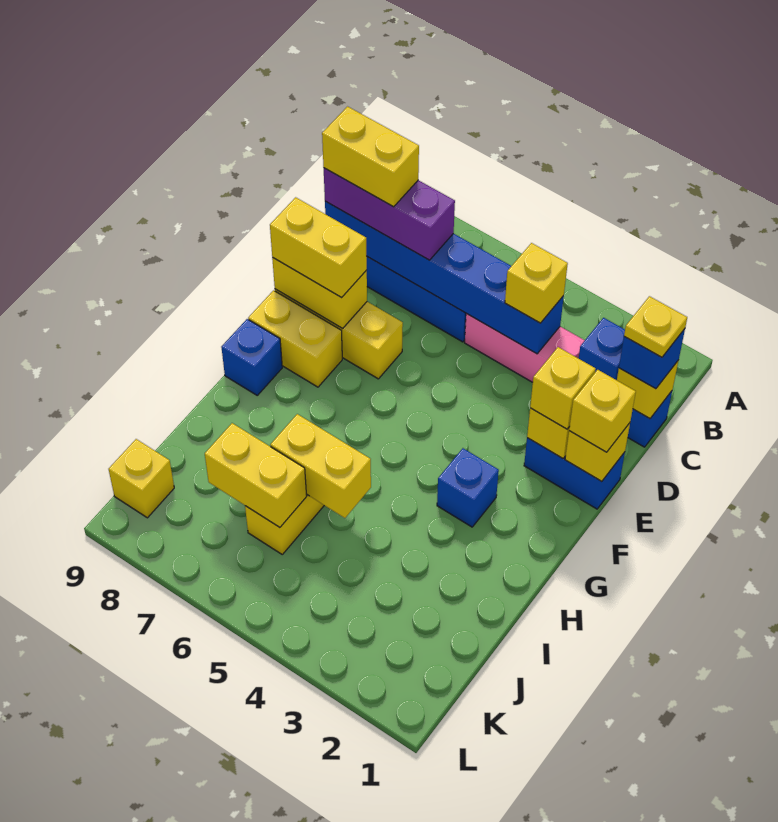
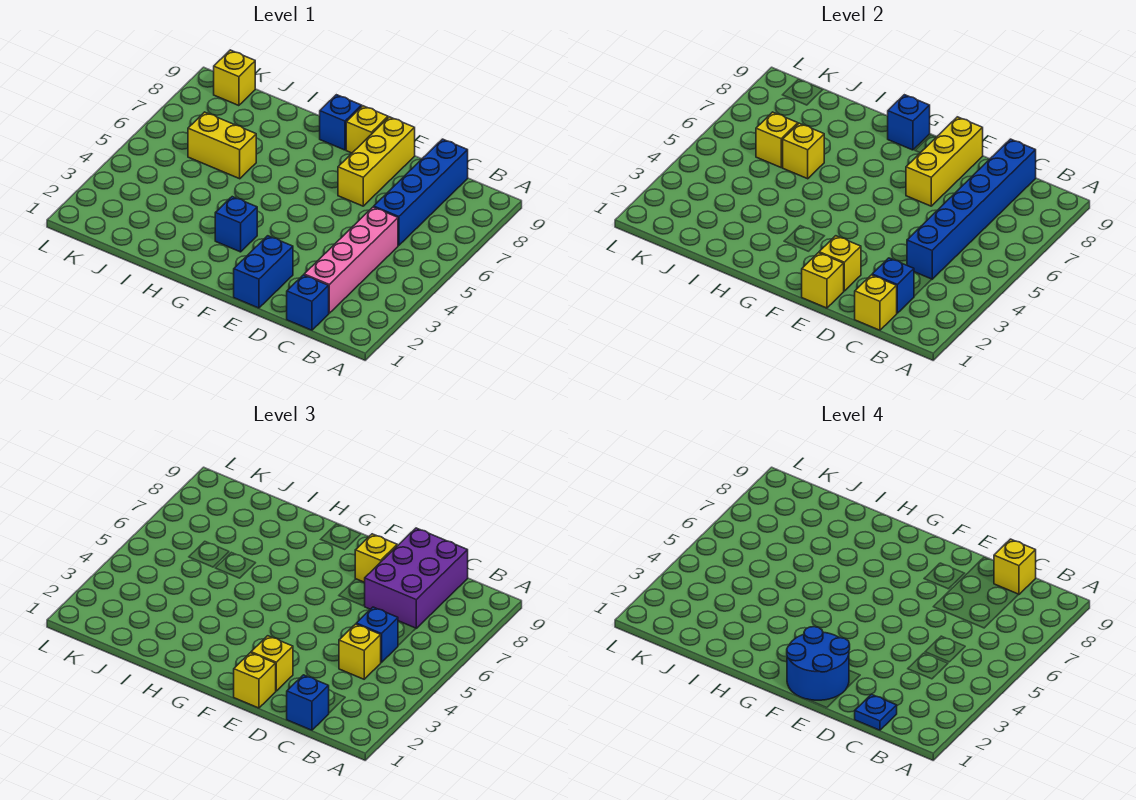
yellow 1x1 plate [624,296,687,357] -> blue 1x1 plate [855,694,897,730]
none -> blue 1x1 brick [356,607,398,662]
purple 1x3 brick [324,168,455,260] -> purple 2x3 brick [364,528,468,628]
yellow 1x2 brick [322,107,419,207] -> yellow 1x1 brick [994,539,1036,595]
none -> blue 2x2 round brick [787,627,850,700]
yellow 1x2 brick [272,258,367,329] -> yellow 1x3 brick [906,117,983,206]
yellow 1x2 brick [270,197,367,298] -> yellow 1x1 brick [355,534,397,582]
yellow 1x2 brick [248,290,342,387] -> yellow 1x1 brick [346,106,388,153]
none -> blue 1x1 brick [888,95,930,150]
yellow 1x2 brick [270,414,371,518] -> yellow 1x1 brick [783,123,824,179]
yellow 1x2 brick [205,423,307,527] -> yellow 1x1 brick [756,112,798,167]

